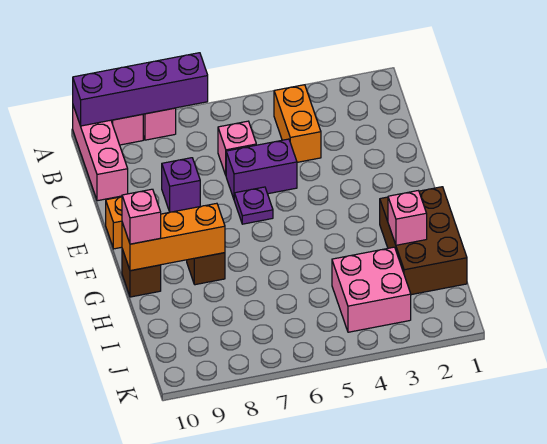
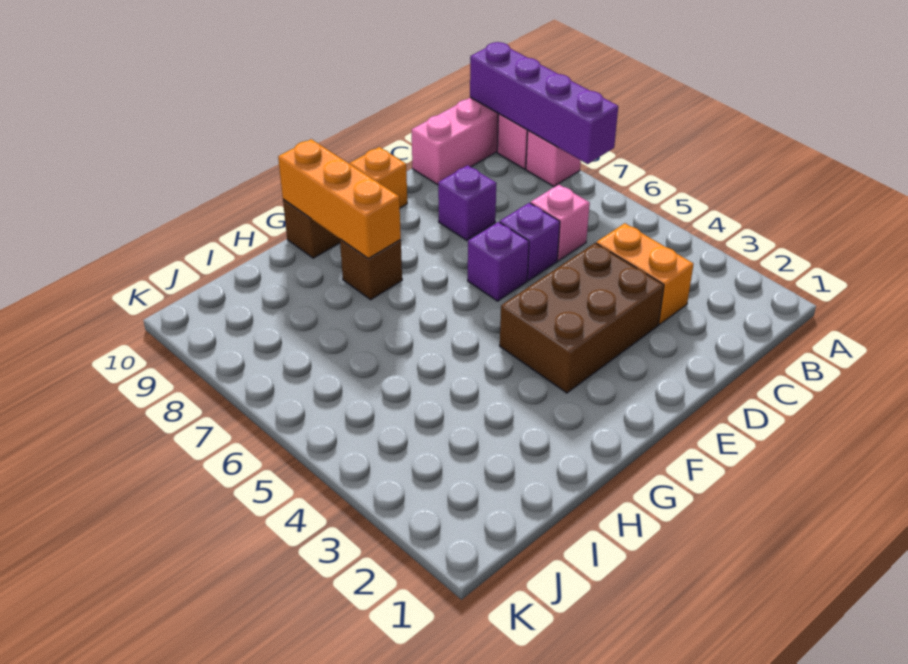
orange 1x2 brick [274,85,321,162] -> orange 1x2 brick turned to [596,223,694,324]
purple 1x2 brick [226,139,297,199] -> purple 1x1 brick [500,203,560,281]
purple 1x1 plate [234,187,273,224] -> purple 1x1 brick [468,222,529,301]
brown 2x3 brick [380,187,467,295] -> brown 2x3 brick moved to [500,243,664,393]
pink 1x1 brick [122,189,161,244] -> none
pink 1x1 brick [388,191,427,245] -> none
pink 2x2 brick [332,247,411,332] -> none

